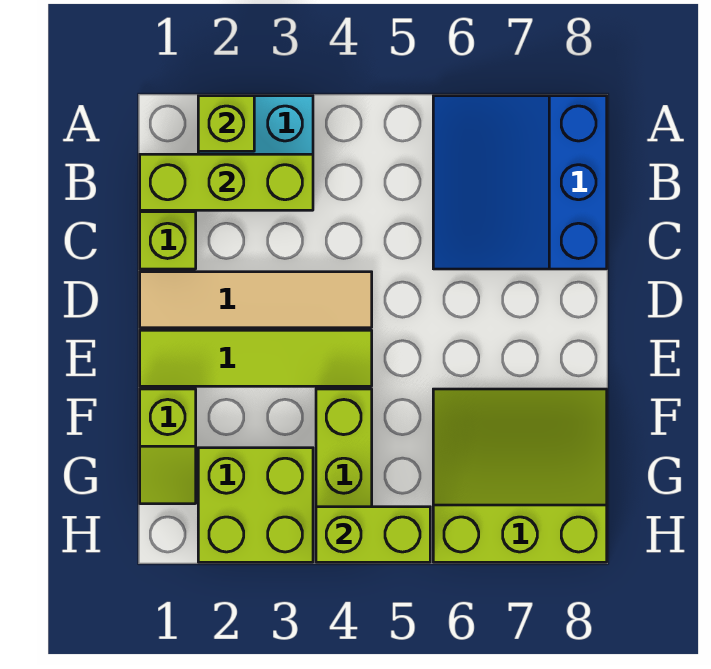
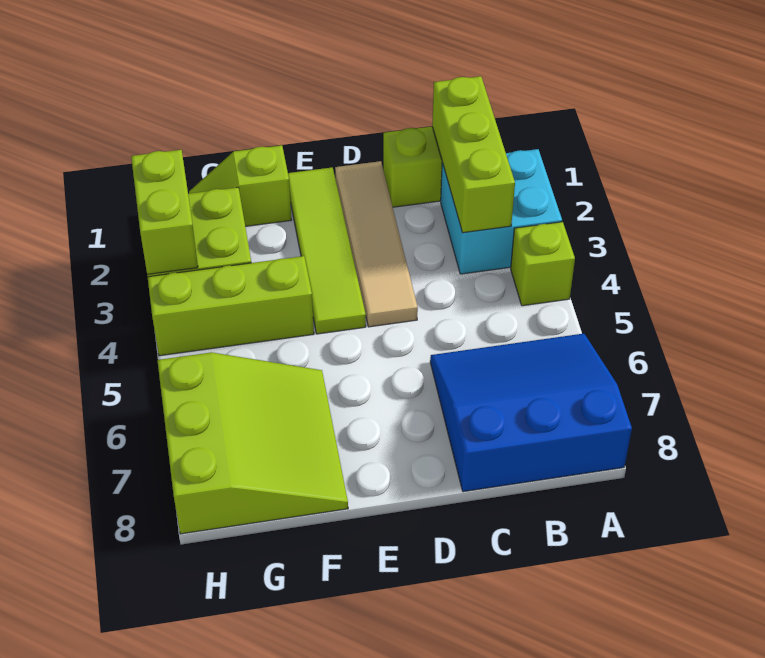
lime 1x1 brick [198,96,254,151] -> lime 1x1 brick moved to [511,222,575,306]
lime 1x2 brick [316,507,430,562] -> lime 1x2 brick moved to [131,150,198,275]

